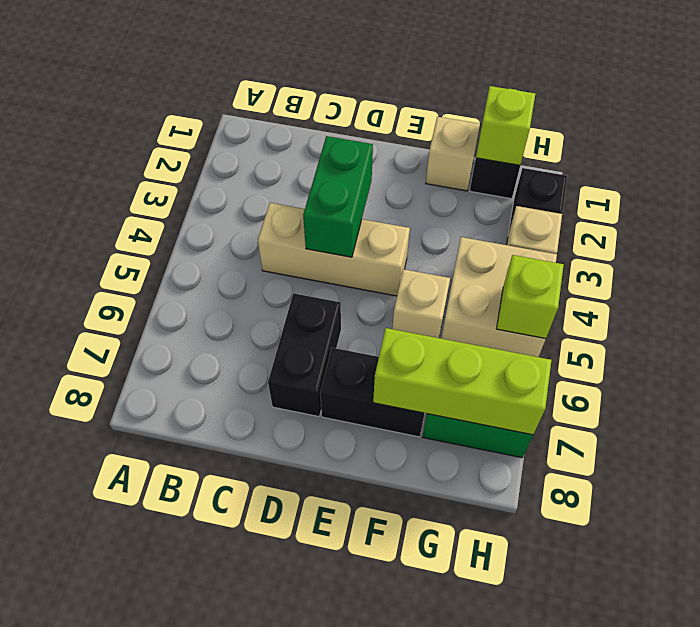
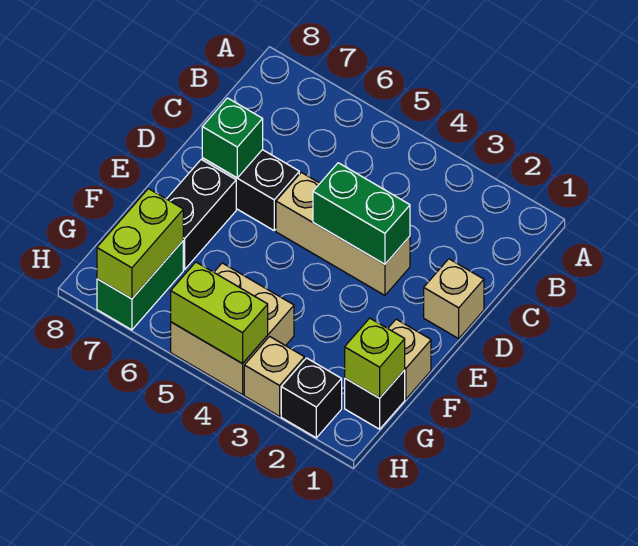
tan 1x3 brick [258,203,410,296] -> tan 1x3 brick turned to [276,172,410,295]
none -> green 1x1 brick [202,98,263,178]
tan 1x1 brick [392,269,450,338] -> tan 1x1 brick moved to [424,259,484,339]
lime 1x3 brick [373,328,551,435] -> lime 1x2 brick [97,189,183,299]
lime 1x1 brick [497,255,564,339] -> lime 1x2 brick [171,262,268,364]

